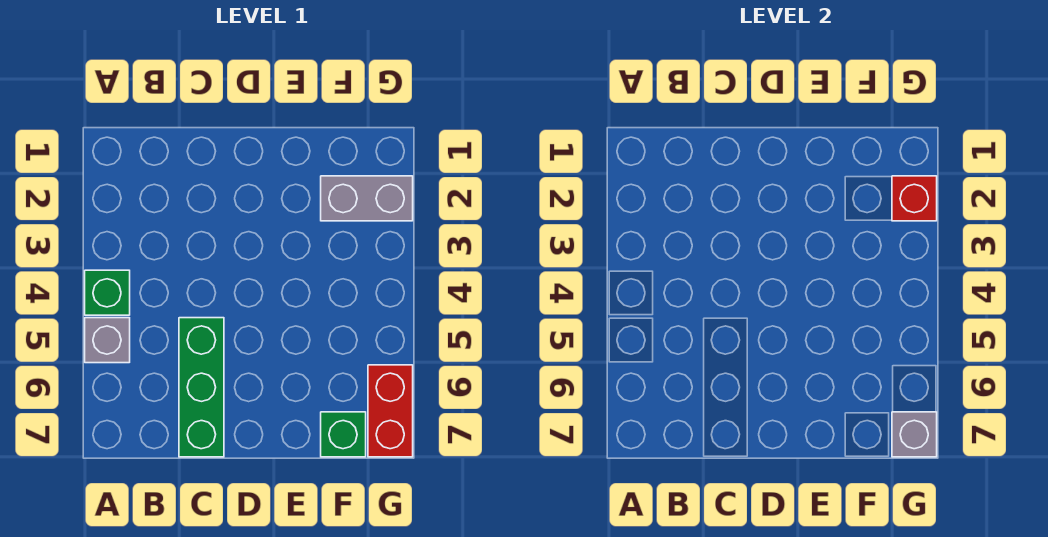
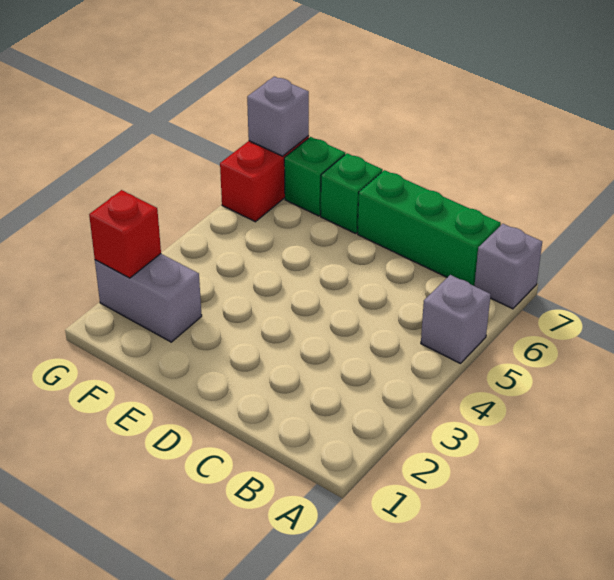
green 1x1 brick [85,270,130,315] -> green 1x1 brick moved to [321,153,383,233]
none -> grey 1x1 brick [475,224,542,309]
green 1x3 brick [179,318,224,457] -> green 1x3 brick turned to [358,170,501,286]

